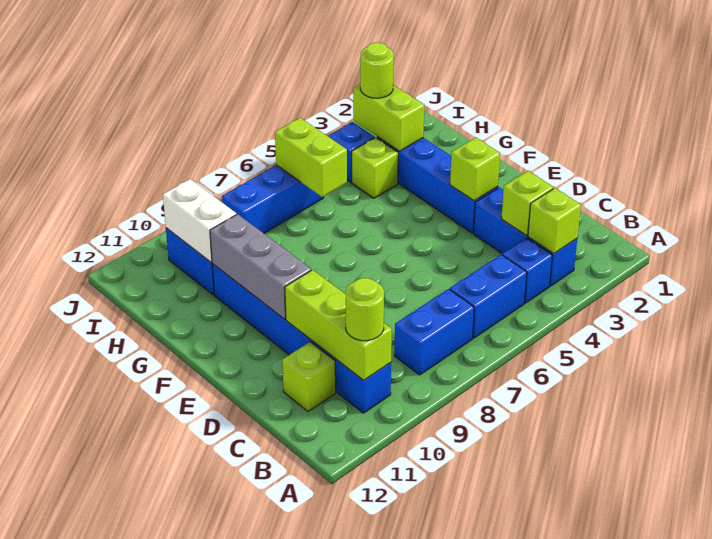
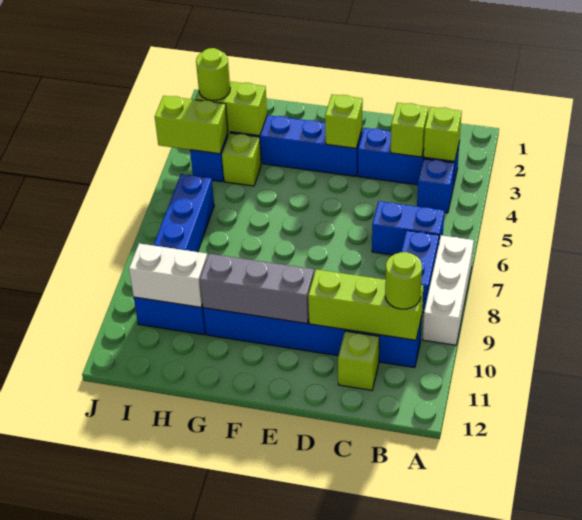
none -> white 1x3 brick [423,235,474,345]
blue 1x2 brick [450,255,527,338] -> blue 1x2 brick turned to [372,201,444,255]
lime 1x2 brick [275,118,347,197] -> lime 1x2 brick moved to [155,96,228,154]

